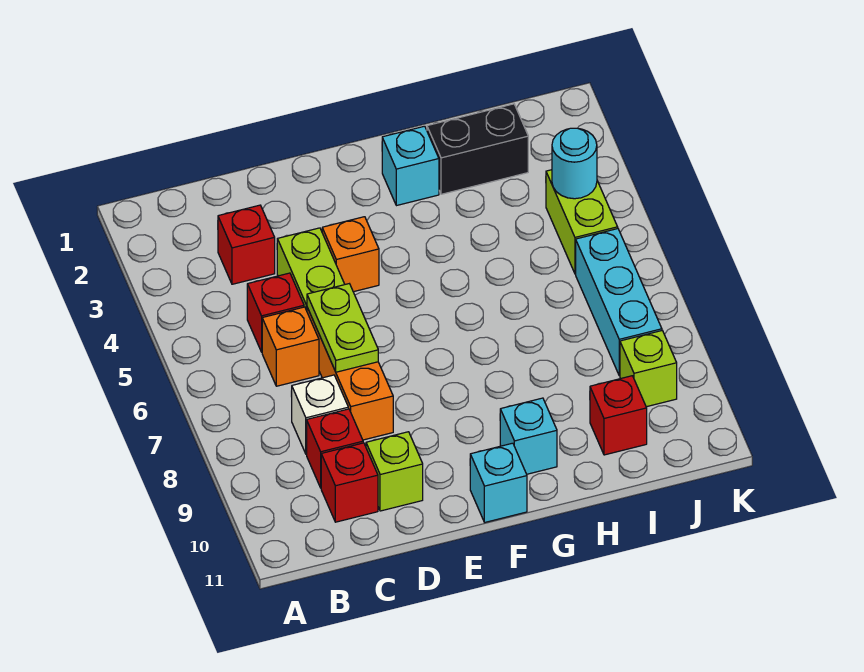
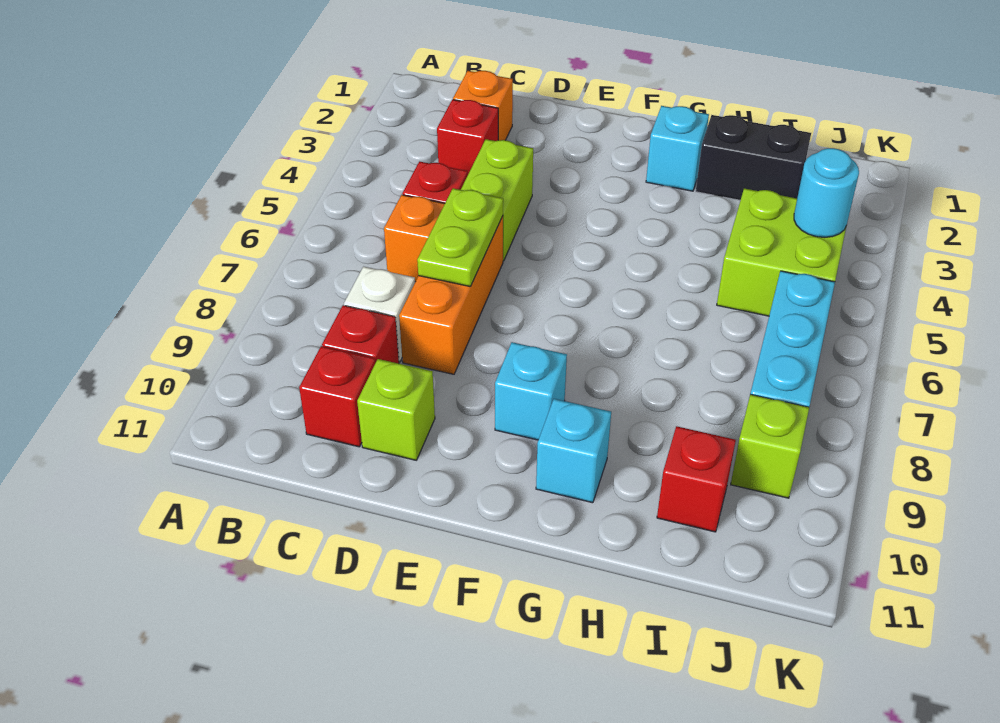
orange 1x1 brick [322,217,379,292] -> orange 1x1 brick moved to [453,71,513,140]
cyan 1x1 brick [470,443,527,522] -> cyan 1x1 brick moved to [495,342,567,440]
lime 1x2 brick [546,170,618,274] -> lime 2x2 brick [717,188,846,316]

